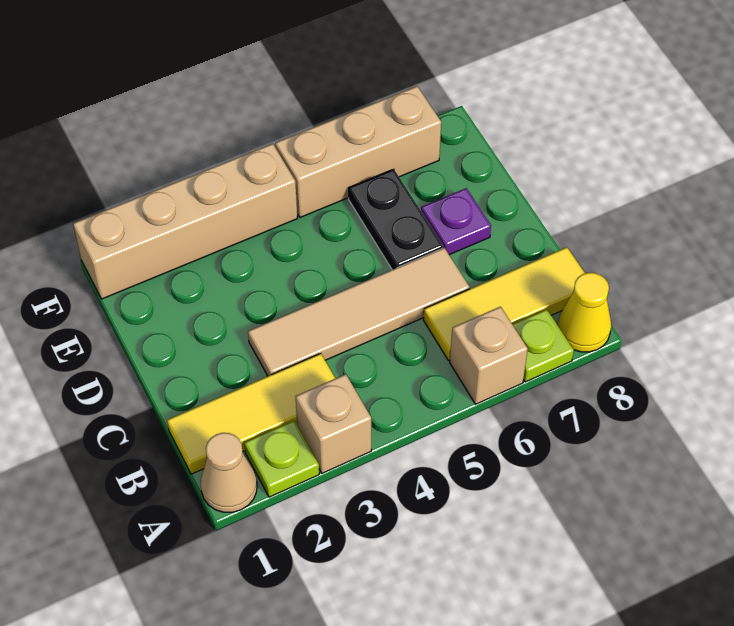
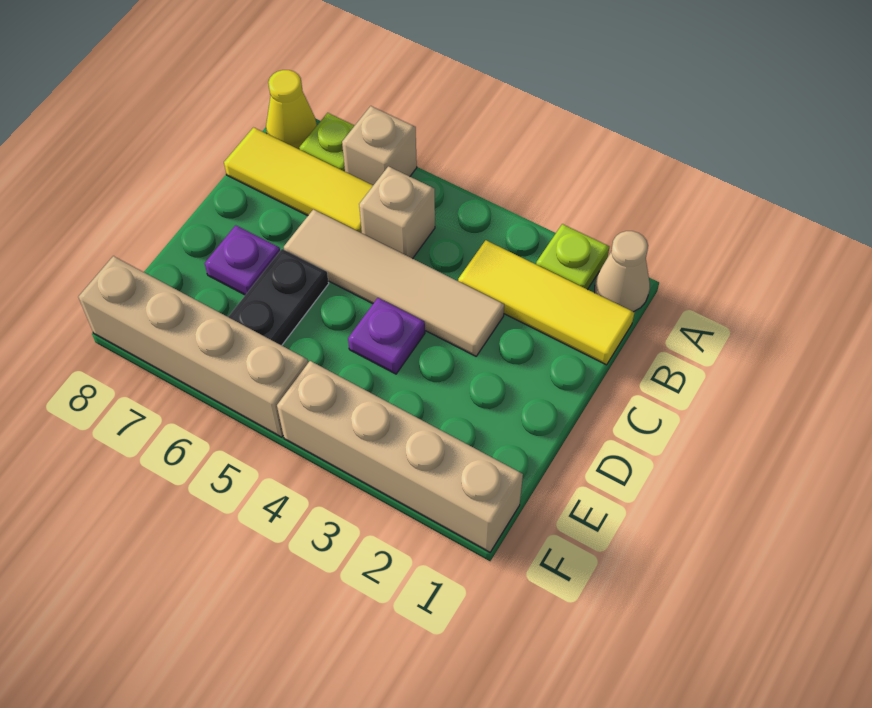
tan 1x1 brick [295,374,371,473] -> tan 1x1 brick moved to [359,166,435,259]
none -> purple 1x1 plate [348,298,425,374]
tan 1x3 brick [275,86,441,217] -> tan 1x4 brick [78,256,308,437]

